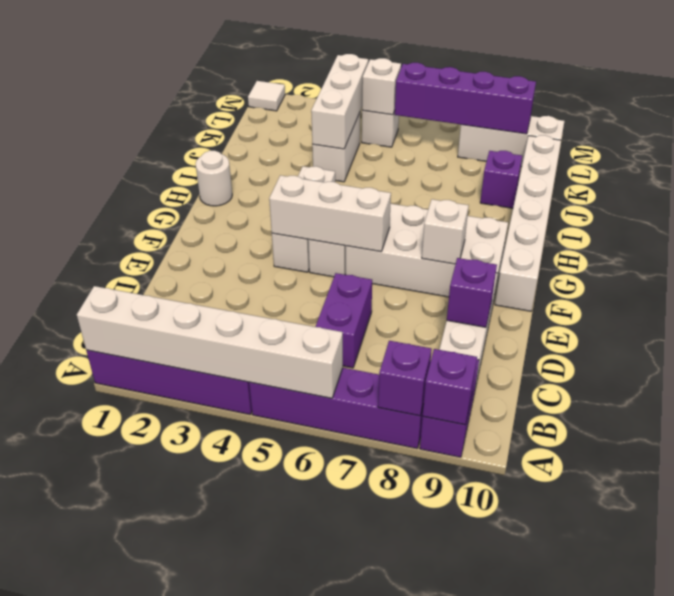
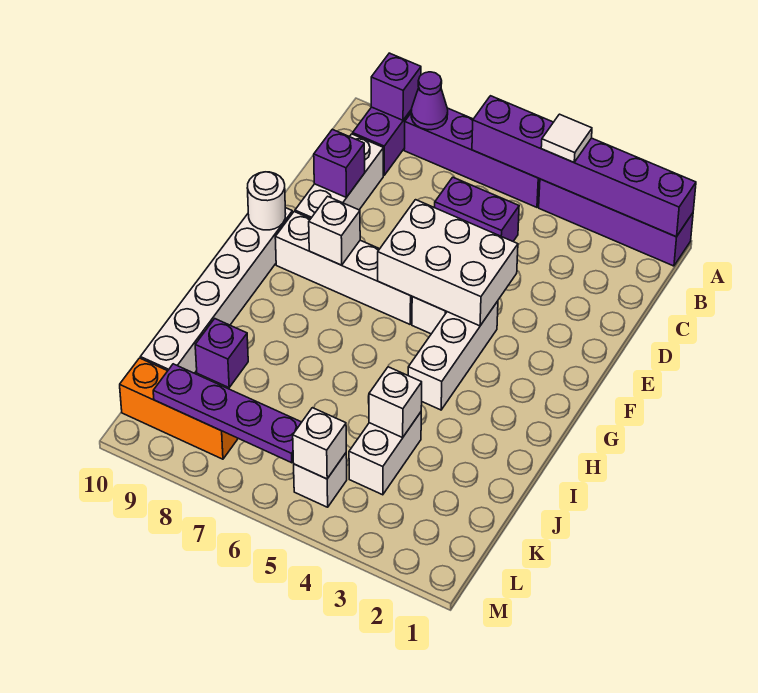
white 1x6 brick [77,286,343,398] -> purple 1x6 brick [472,96,696,237]
purple 1x1 brick [378,341,432,416] -> purple 1x1 cone [411,72,448,130]
purple 1x2 brick [315,273,372,368] -> purple 1x2 brick turned to [435,177,519,241]
white 1x3 brick [269,175,391,251] -> white 2x3 brick [378,200,518,326]
white 2x4 brick [345,204,508,298] -> white 1x4 brick [275,212,412,324]
white 1x1 round brick [196,151,232,206] -> white 1x1 round brick moved to [247,172,286,230]
white 1x3 brick [311,54,368,149] -> white 1x1 brick [369,367,422,438]
purple 1x4 brick [394,63,536,134] -> purple 1x4 plate [153,364,302,463]
white 1x3 brick [458,116,564,167] -> orange 1x3 brick [120,358,238,459]
white 1x1 tile [248,81,285,111] -> white 1x1 tile moved to [541,114,592,162]

